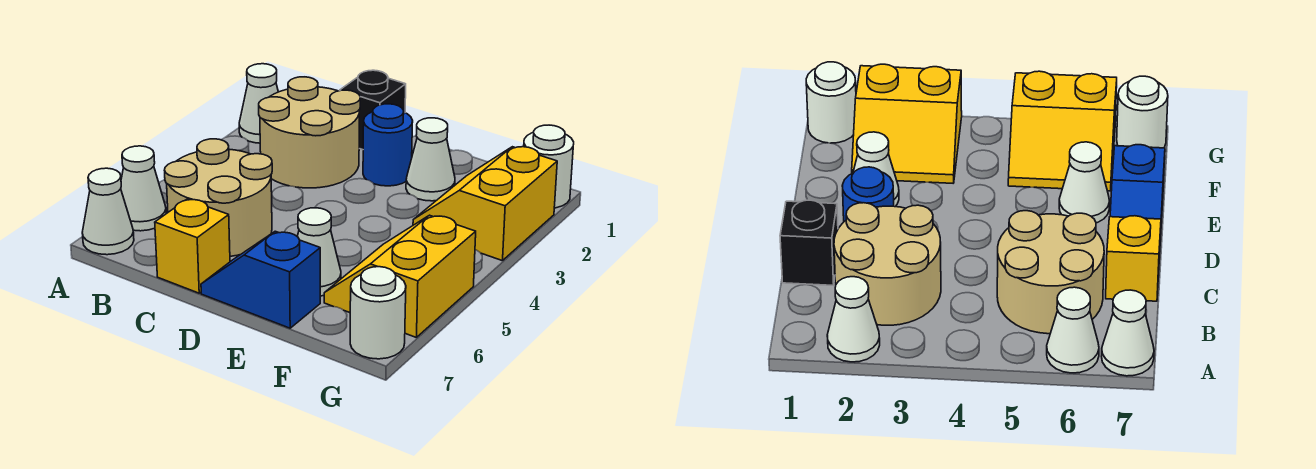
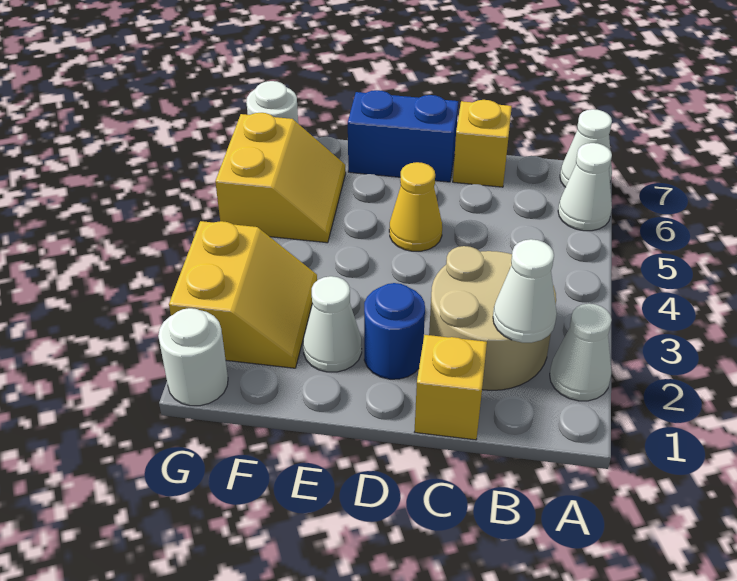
tan 2x2 round brick [165,139,272,256] -> none
black 1x1 brick [340,70,406,150] -> yellow 1x1 brick [415,335,487,440]
none -> yellow 1x1 cone [389,162,442,251]
blue 1x2 slope [201,231,320,328] -> blue 1x2 brick [348,90,458,182]
white 1x1 cone [297,208,341,296] -> white 1x1 cone moved to [493,239,557,343]

